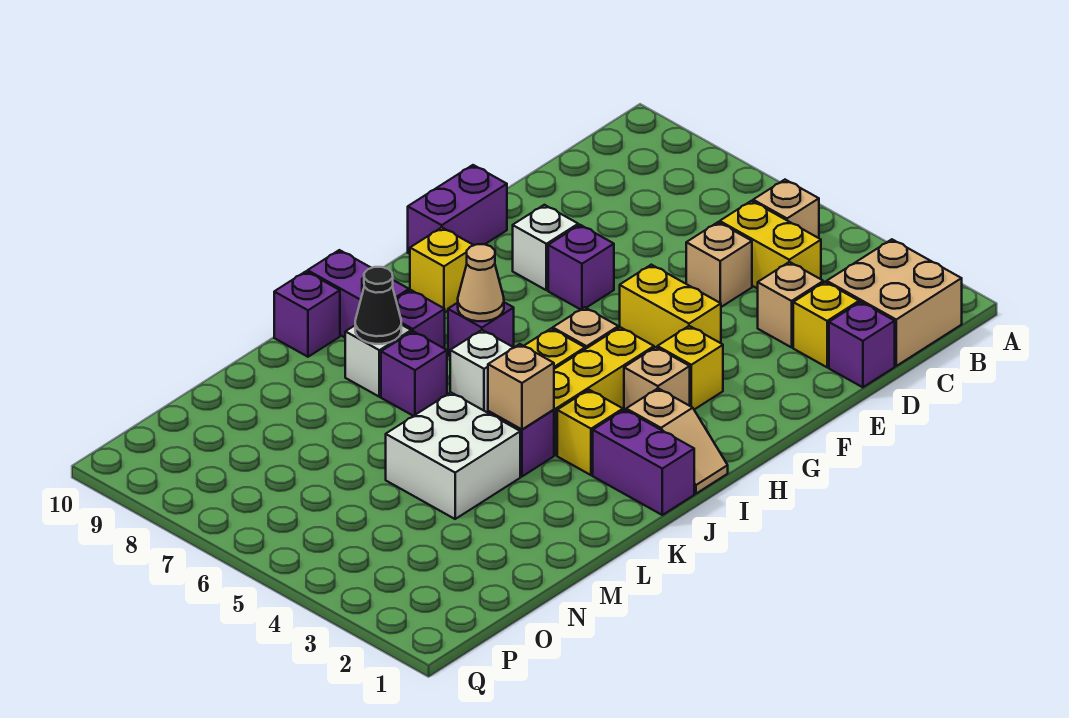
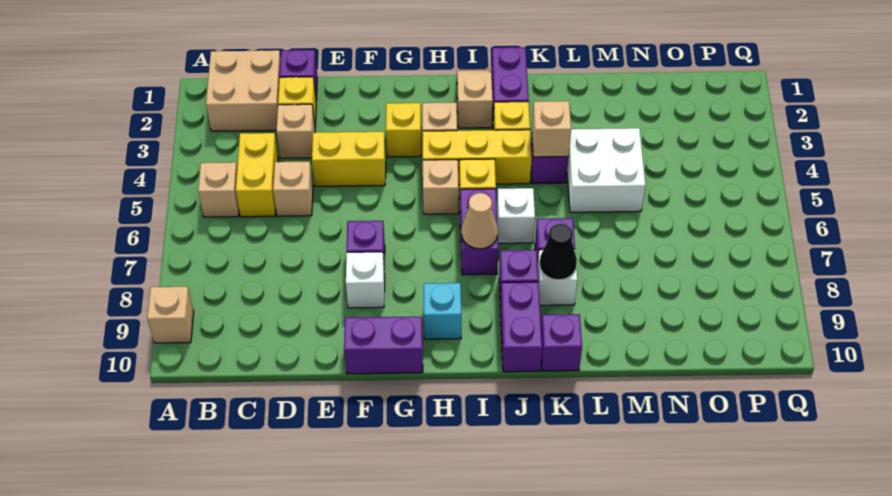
none -> tan 1x1 brick [147,287,194,343]
yellow 1x2 brick [620,265,721,348] -> yellow 1x2 brick turned to [312,132,386,186]
yellow 1x1 brick [410,228,474,312] -> cyan 1x1 brick [424,283,461,339]
purple 1x1 brick [448,302,514,356] -> purple 1x2 brick [460,189,498,275]

